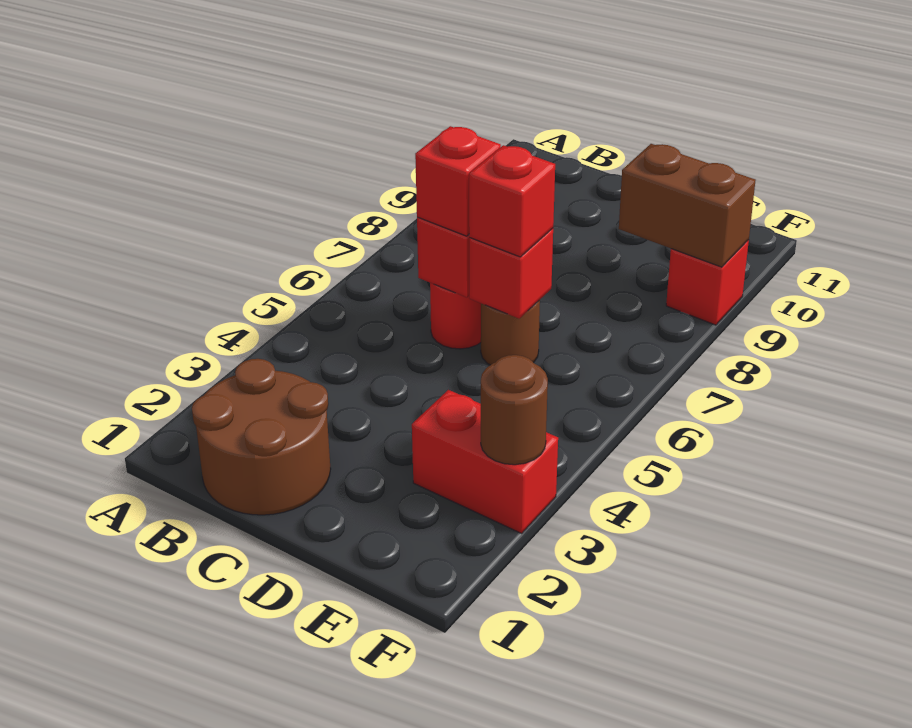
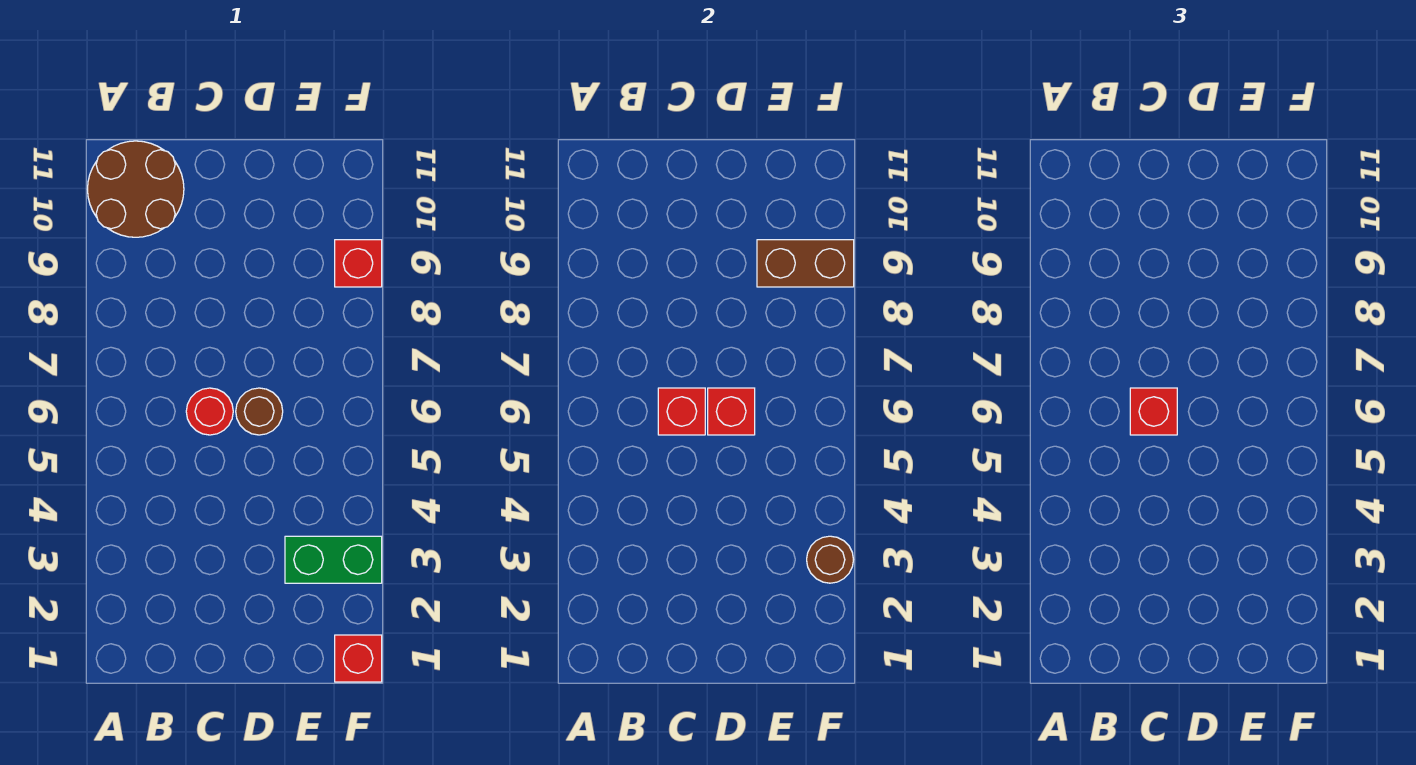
brown 2x2 round brick [192,359,331,515] -> brown 2x2 round brick moved to [88,141,184,237]
red 1x1 brick [469,145,555,257] -> red 1x1 brick moved to [335,635,382,682]
red 1x2 brick [412,390,558,533] -> green 1x2 brick [285,536,382,583]

